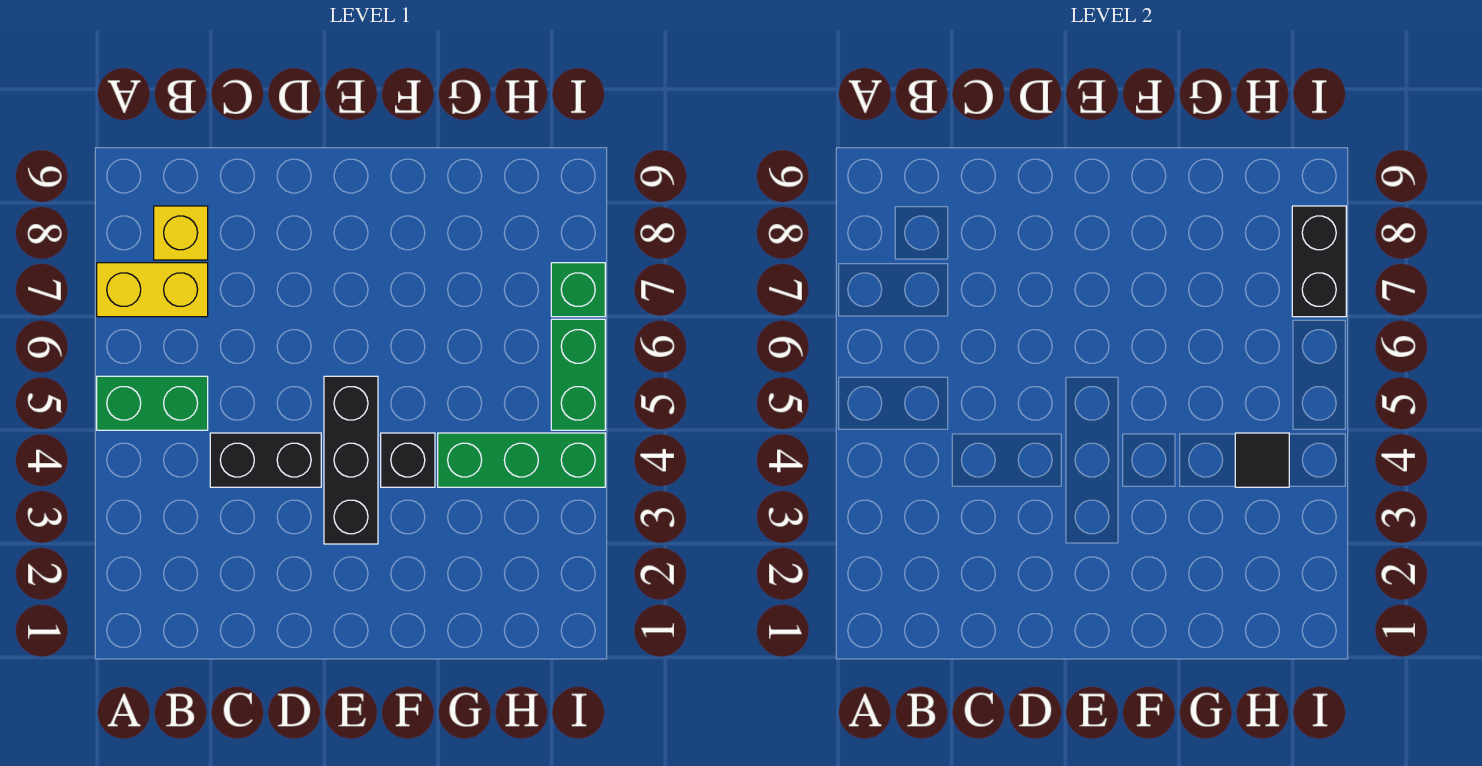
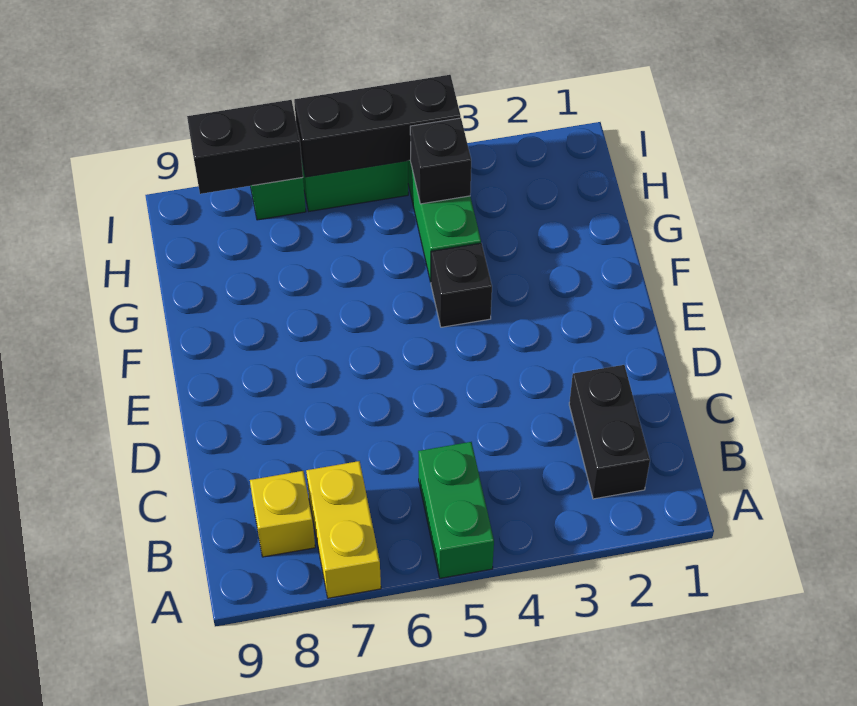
black 1x2 brick [210,433,321,487] -> black 1x2 brick moved to [569,365,650,499]
black 1x3 brick [324,376,378,544] -> black 1x3 brick moved to [294,75,461,177]
black 1x1 tile [1235,433,1289,487] -> black 1x1 brick [410,118,471,204]

